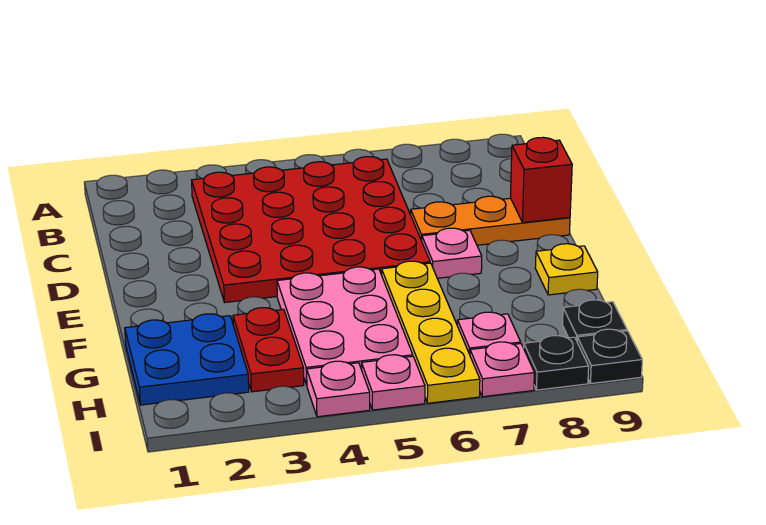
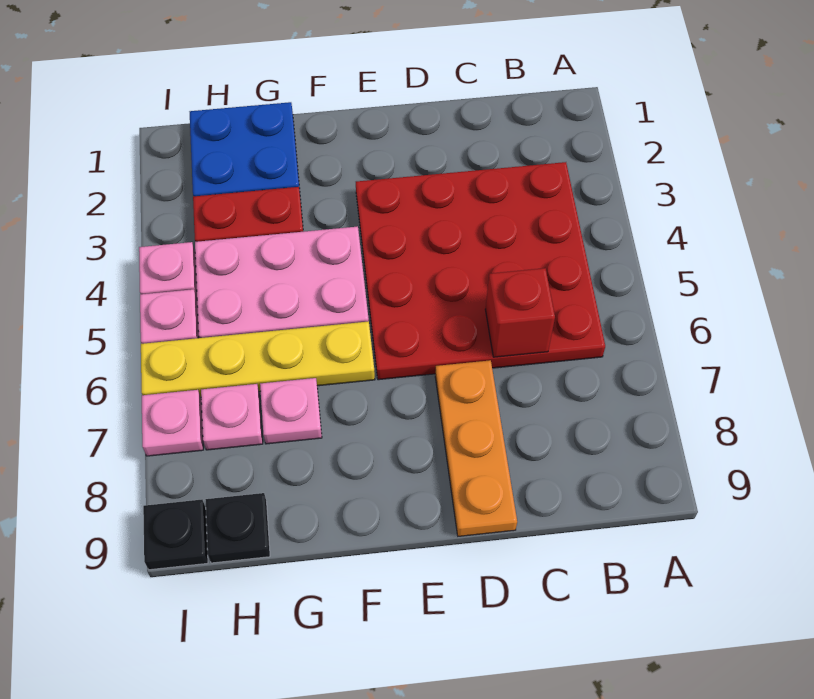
red 1x1 brick [510,137,572,223] -> red 1x1 brick moved to [485,268,555,357]
pink 1x1 plate [422,228,482,278] -> pink 1x1 plate moved to [260,378,322,444]
yellow 1x1 plate [535,244,598,295] -> none
black 1x1 plate [524,336,589,390] -> none

